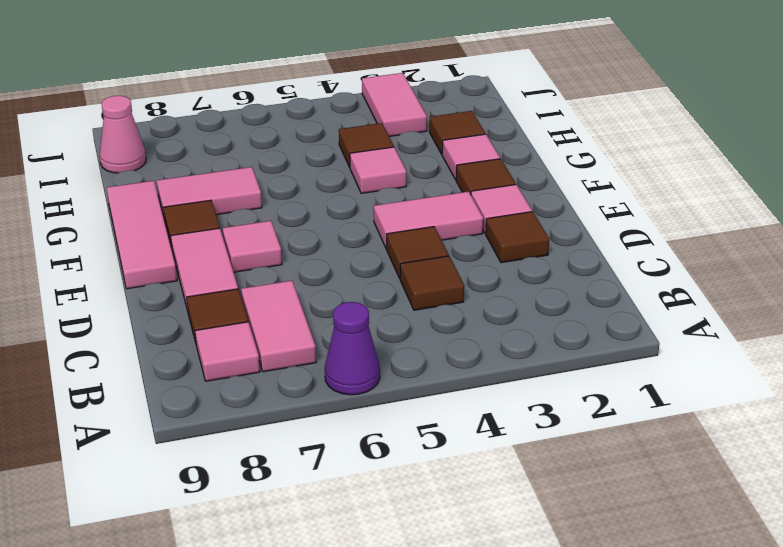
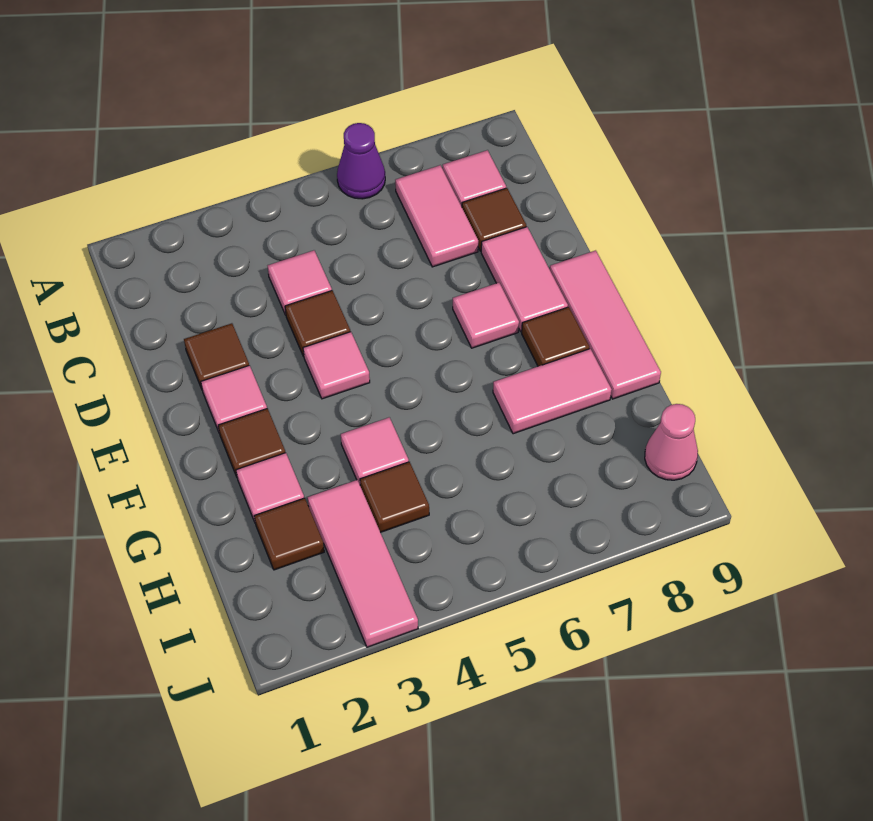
brown 1x1 tile [400,256,464,310] -> pink 1x1 tile [267,250,332,315]
pink 1x2 tile [374,192,483,249] -> pink 1x1 tile [303,332,370,399]
pink 1x2 tile [362,73,427,136] -> pink 1x3 tile [308,480,418,647]

